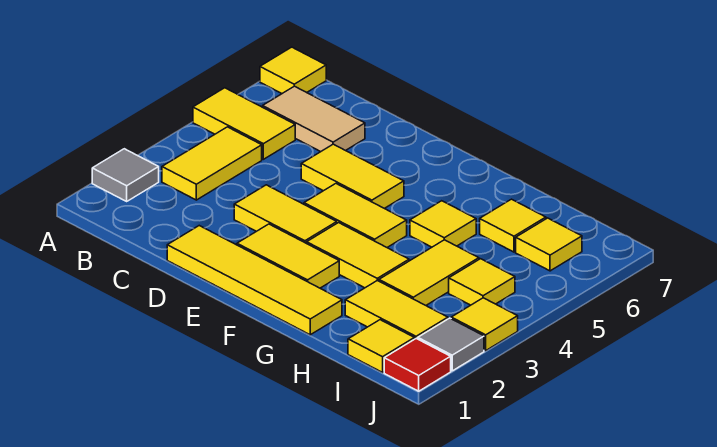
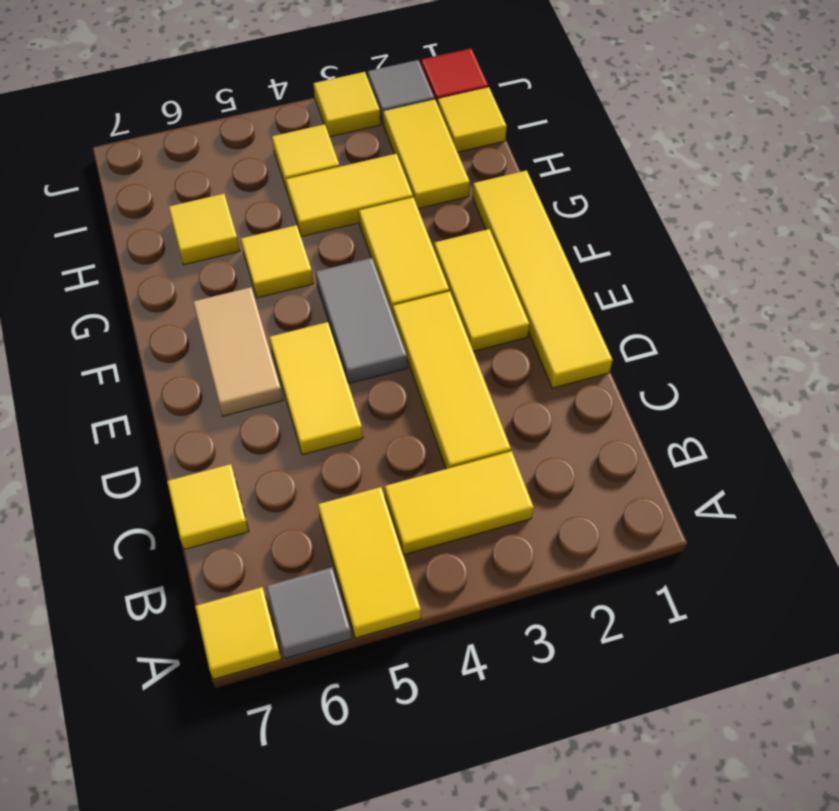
grey 1x1 tile [92,149,159,201] -> grey 1x1 tile moved to [266,567,352,658]
tan 1x2 tile [263,86,365,152] -> tan 1x2 tile moved to [193,287,283,416]
yellow 1x2 tile [234,185,337,243] -> yellow 1x3 tile [393,291,511,469]
yellow 1x2 tile [304,184,407,247] -> grey 1x2 tile [315,258,407,383]
yellow 1x1 tile [516,218,582,271] -> yellow 1x1 tile moved to [167,464,249,549]

